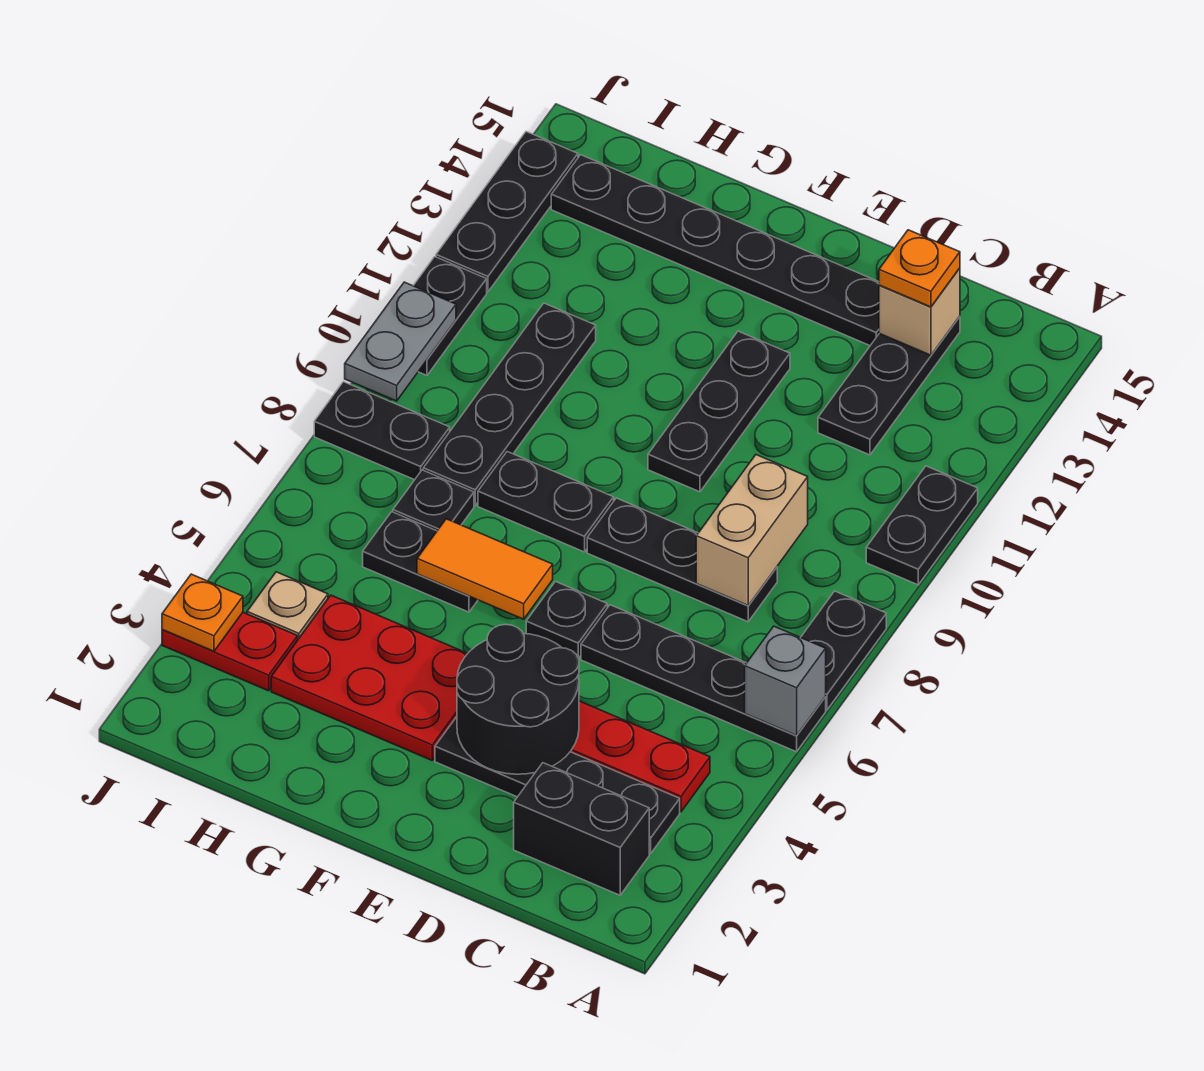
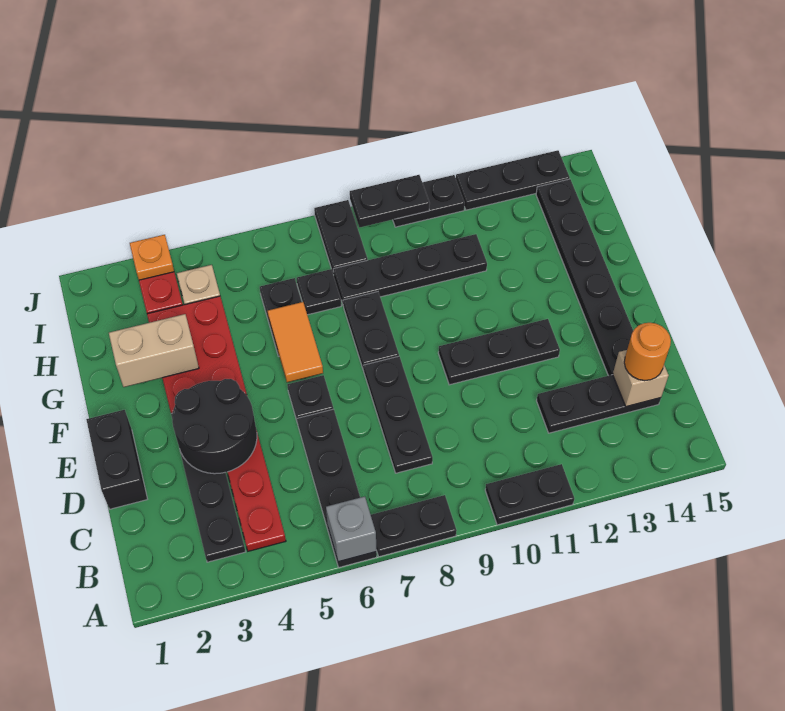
black 1x2 brick [514,763,649,895] -> black 1x2 brick moved to [86,410,147,509]
tan 1x2 brick [696,455,808,605] -> tan 1x2 brick moved to [109,314,199,387]
orange 1x1 plate [879,230,960,307] -> orange 1x1 round brick [624,323,671,381]
grey 1x2 plate [345,282,456,401] -> black 1x2 plate [350,175,430,227]

